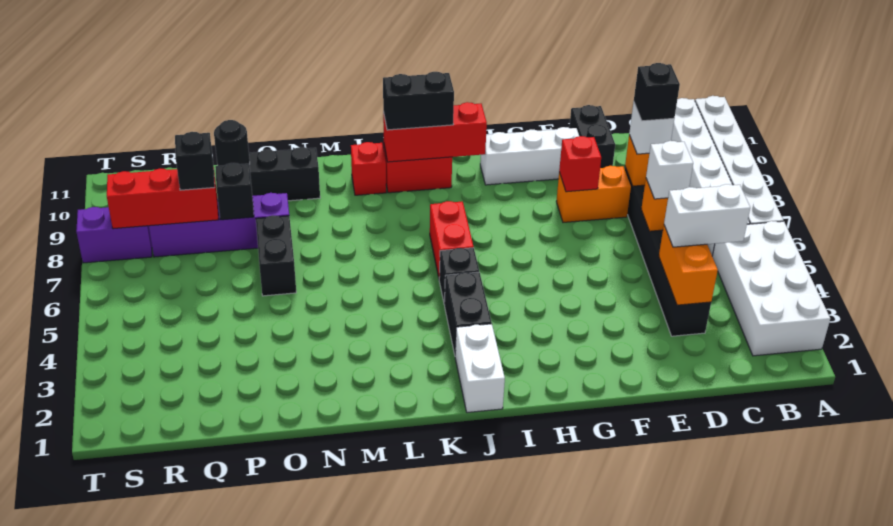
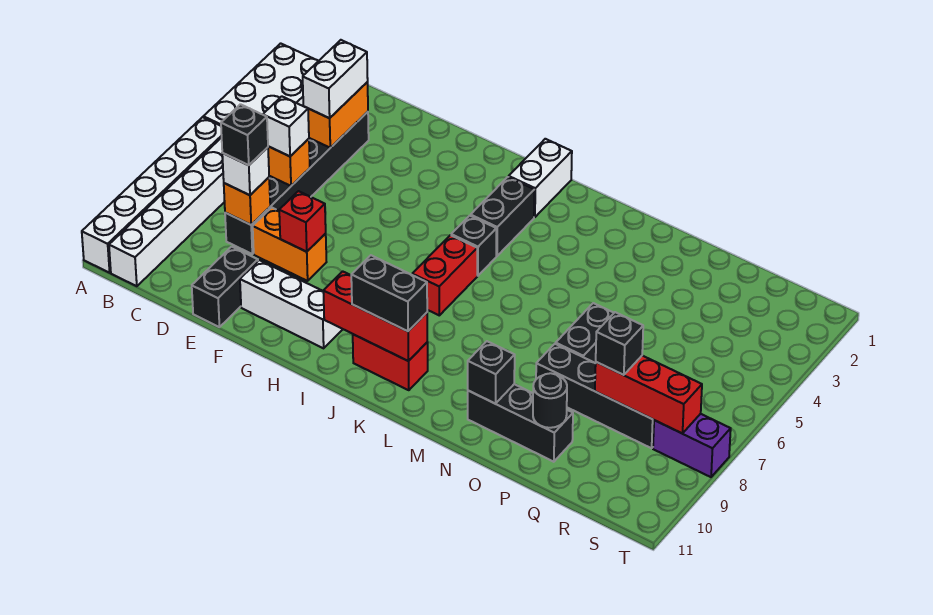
white 1x2 brick [664,184,750,247] -> white 1x2 brick turned to [303,40,368,118]
red 1x1 brick [351,142,386,195] -> none
purple 1x4 brick [149,193,289,257] -> black 1x4 brick [536,344,654,448]
black 1x1 brick [215,163,254,220] -> black 1x1 brick moved to [468,341,515,404]

